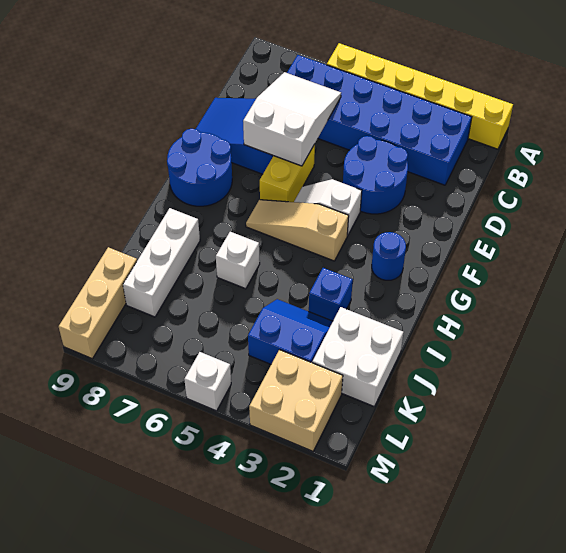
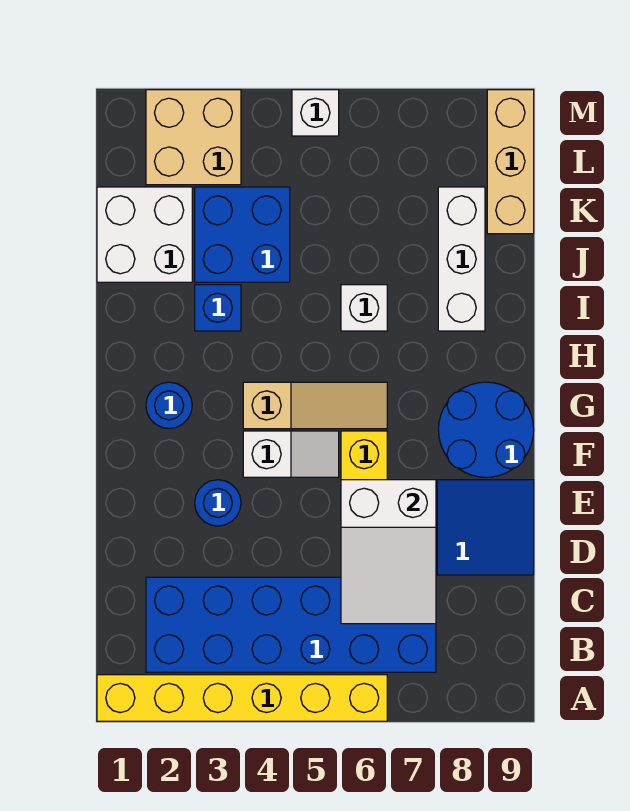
blue 2x2 round brick [343,136,408,214] -> blue 1x1 round brick [195,480,241,526]
blue 2x2 slope [248,299,333,364] -> blue 2x2 brick [195,187,290,282]

